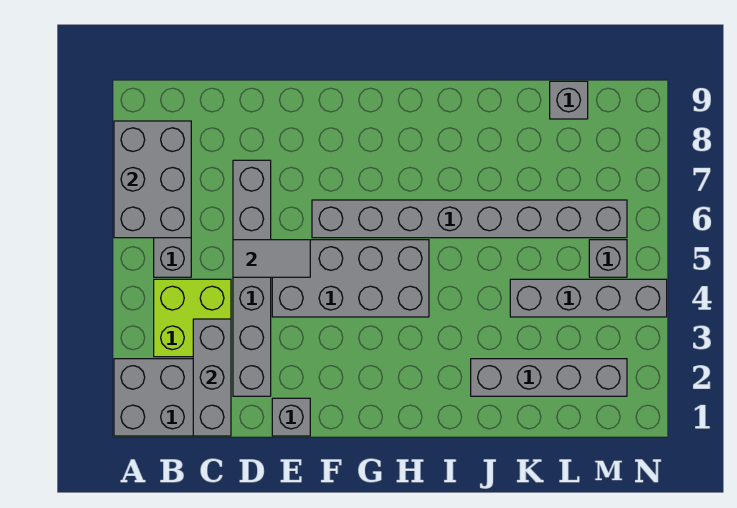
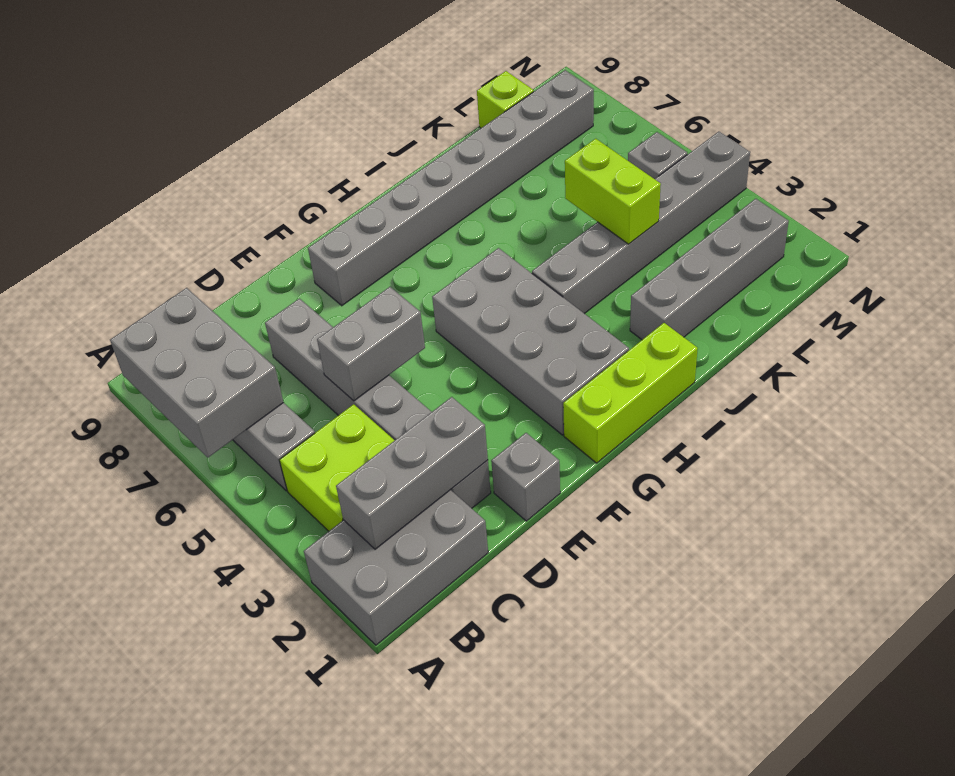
grey 1x3 brick [193,319,231,436] -> grey 1x3 brick turned to [336,397,488,549]
grey 1x2 tile [233,240,310,277] -> grey 1x2 brick [317,287,425,401]
grey 2x4 brick [272,240,429,317] -> grey 2x4 brick turned to [432,248,629,435]
grey 1x8 brick [312,200,627,238] -> grey 1x8 brick moved to [308,70,594,306]
none -> lime 1x3 brick [563,323,698,463]
grey 1x4 brick [510,279,667,317] -> grey 1x6 brick [532,131,750,314]
none -> lime 1x2 brick [565,139,661,244]
grey 1x1 brick [550,81,588,119] -> lime 1x1 brick [477,71,534,128]

